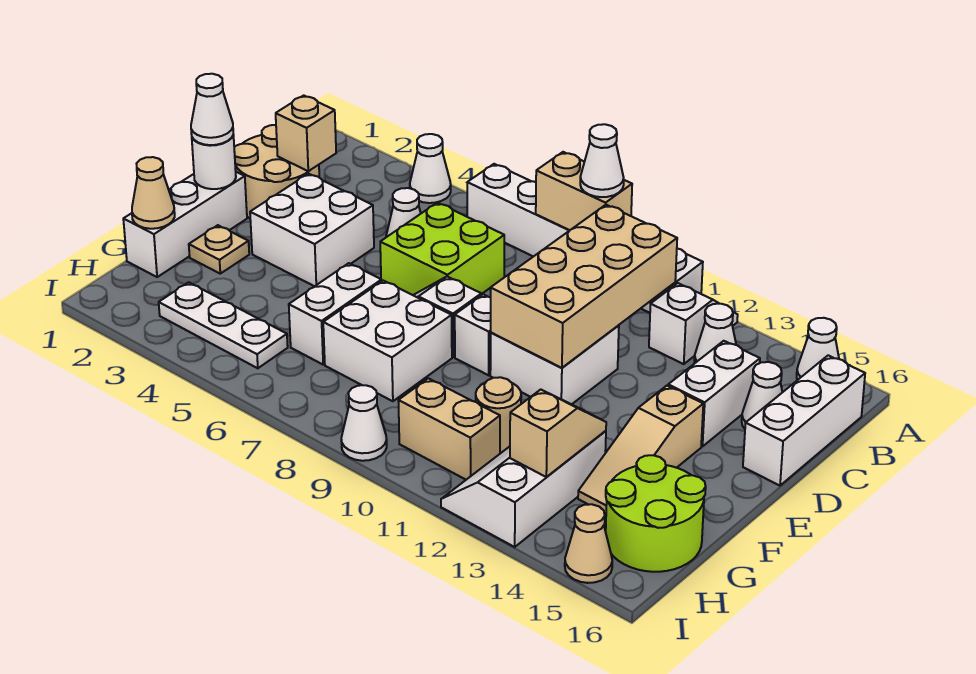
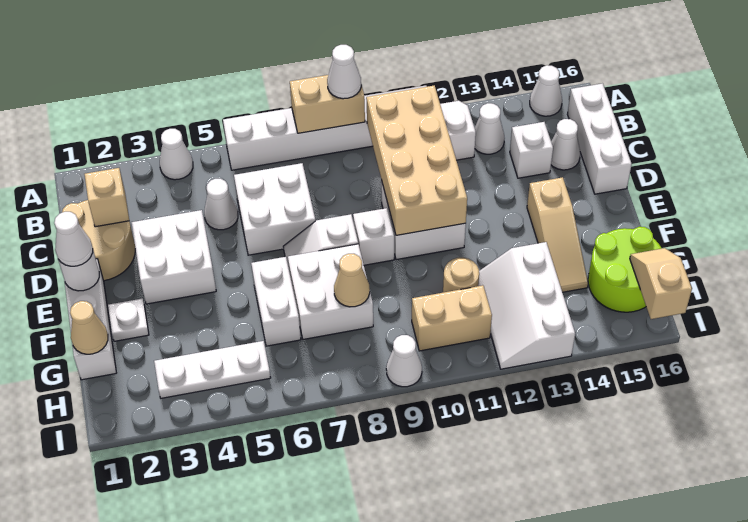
lime 2x2 brick [380,203,504,295] -> white 2x2 brick [234,163,315,255]
white 1x2 brick [668,341,760,447] -> white 1x1 brick [510,122,553,178]
tan 1x1 plate [189,225,249,274] -> white 1x1 plate [108,299,149,341]
tan 1x2 slope [510,390,606,477] -> tan 1x2 slope moved to [630,248,692,319]
tan 1x1 cone [565,504,612,583] -> tan 1x1 cone moved to [334,254,370,307]

